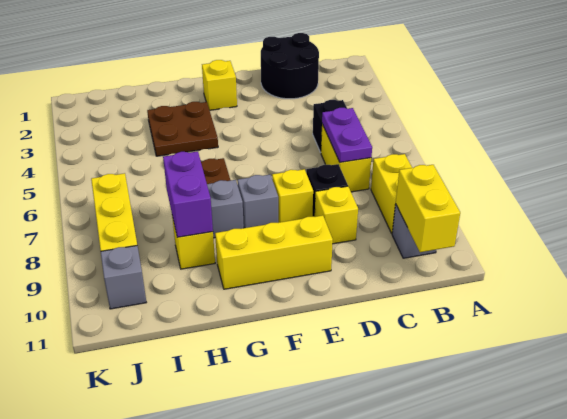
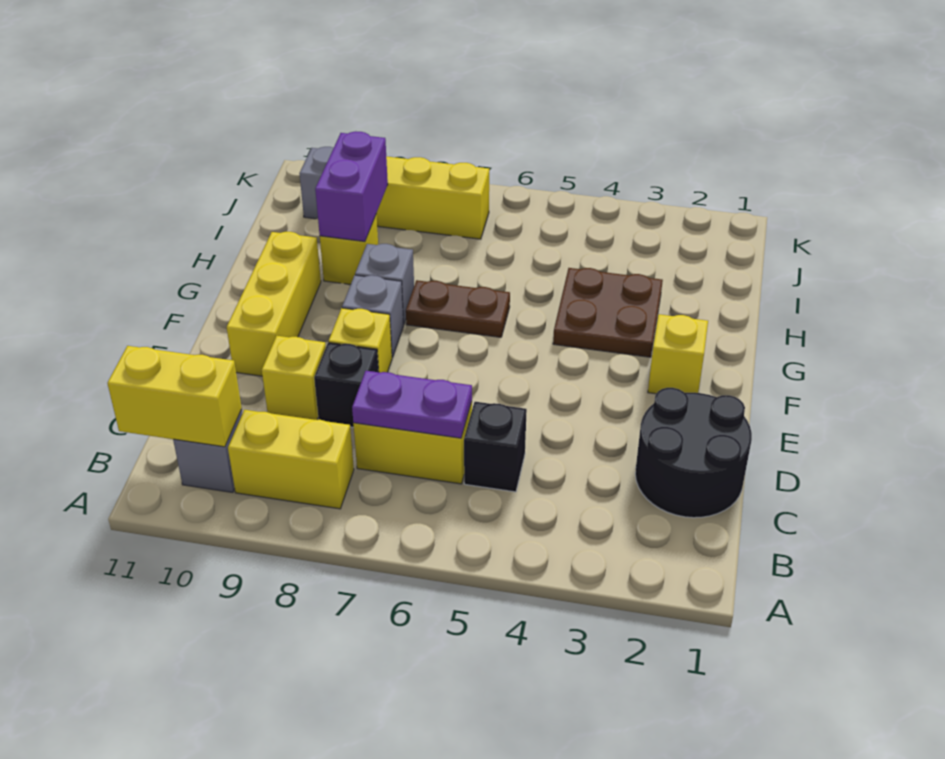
purple 1x2 brick [163,151,213,238] -> purple 1x2 brick turned to [315,131,388,241]

